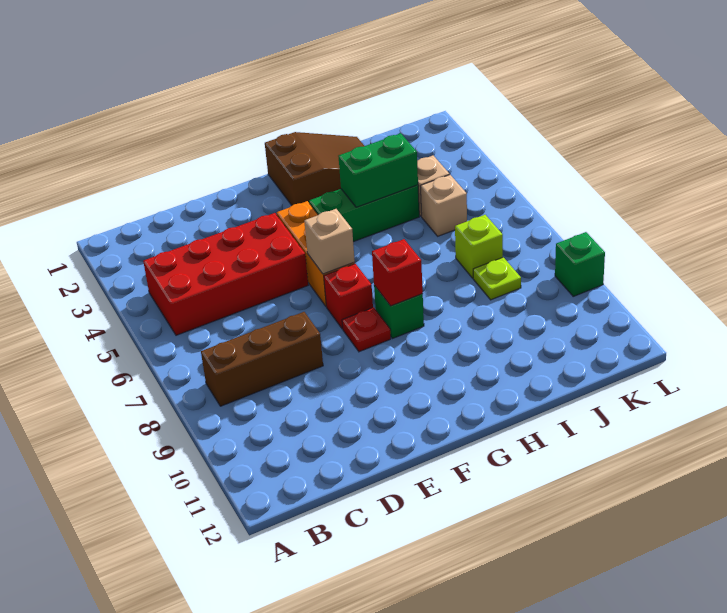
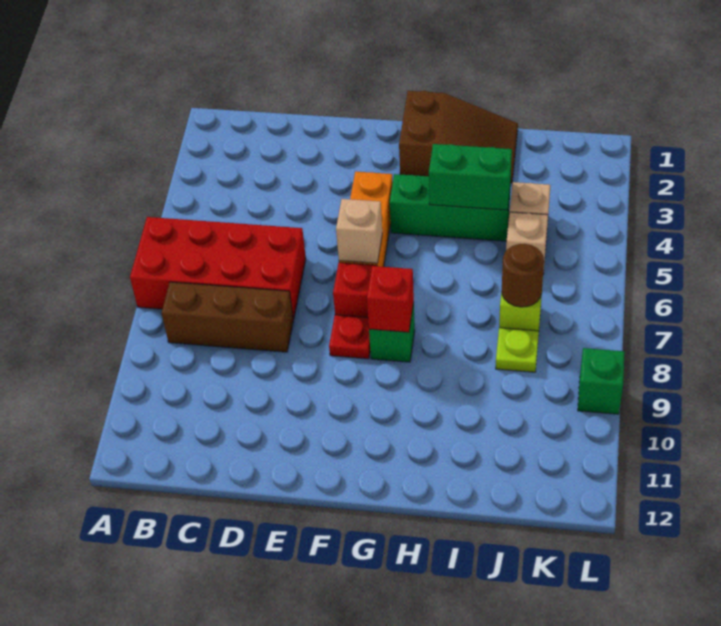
red 2x4 brick [143,213,308,335] -> red 2x4 brick moved to [130,217,306,319]
none -> brown 1x1 round brick [502,244,544,307]

